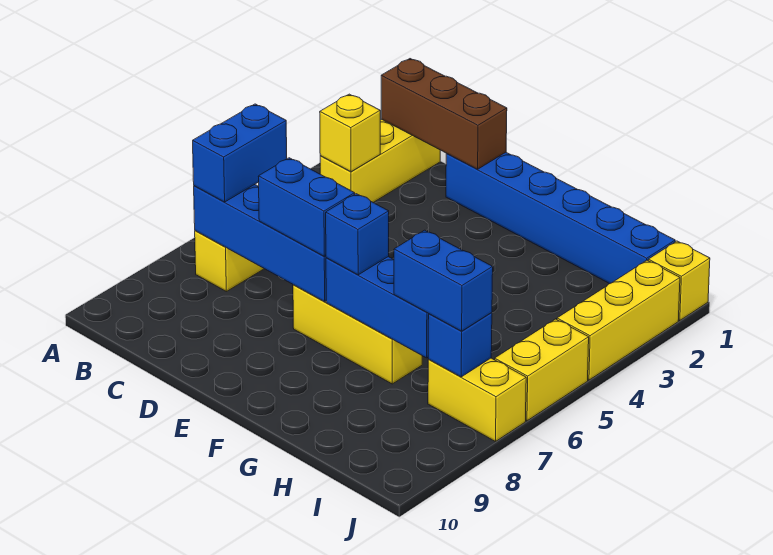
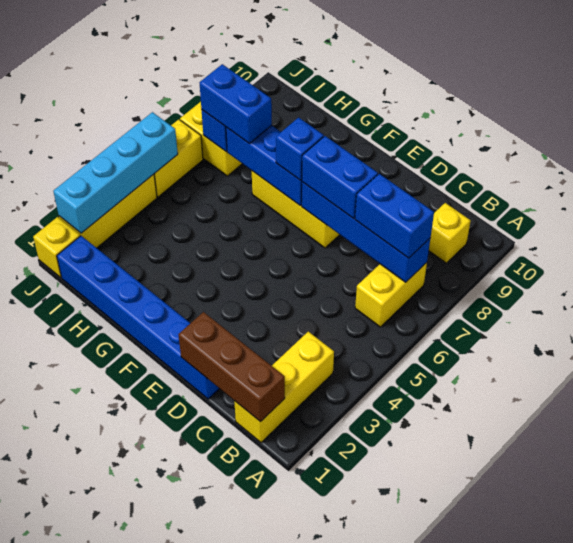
yellow 1x1 brick [320,94,380,172] -> yellow 1x1 brick moved to [429,203,471,263]
blue 1x2 brick [193,104,287,202] -> blue 1x2 brick turned to [355,174,434,258]
none -> cyan 1x4 brick [53,112,178,233]

